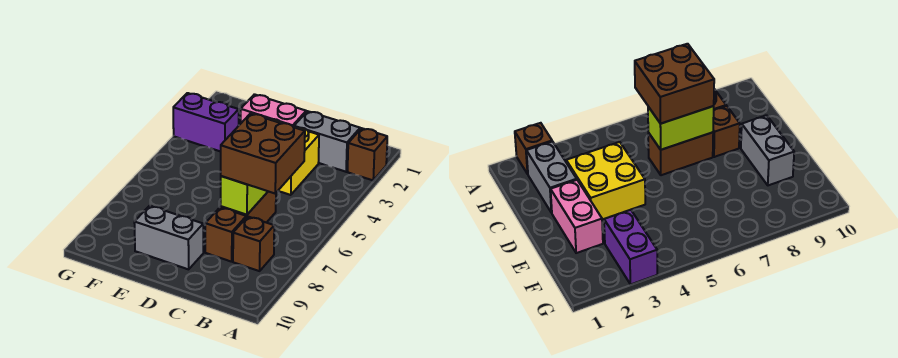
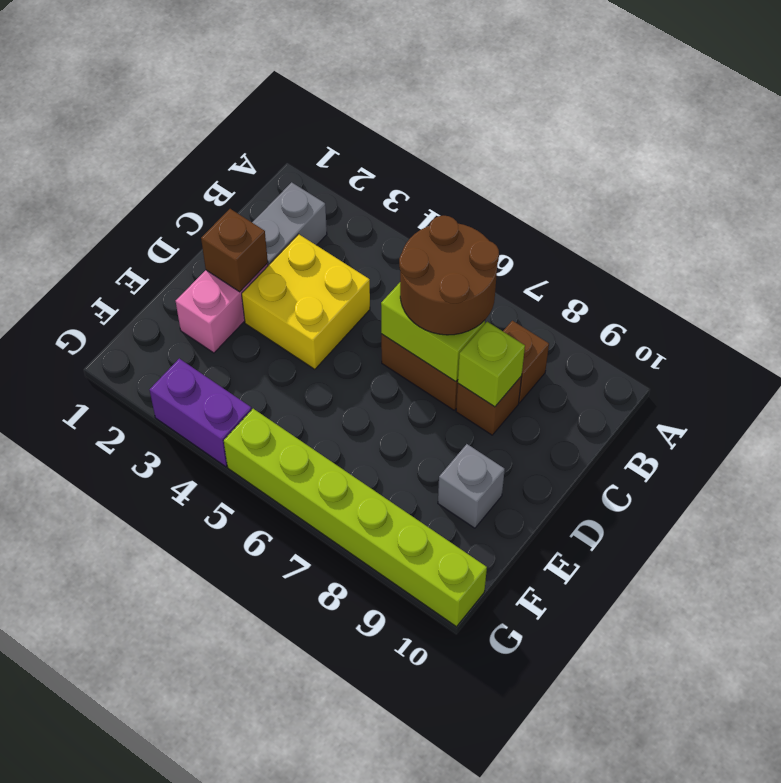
brown 1x1 brick [347,128,387,180] -> brown 1x1 brick moved to [201,209,268,292]
brown 2x2 brick [221,114,305,193] -> brown 2x2 round brick [399,216,499,335]
none -> lime 1x1 brick [458,322,525,407]
grey 1x2 brick [134,206,203,269] -> grey 1x1 brick [438,444,505,528]
purple 1x2 brick [173,93,239,152] -> purple 1x2 brick turned to [150,359,252,467]
none -> lime 1x6 brick [224,409,487,627]

